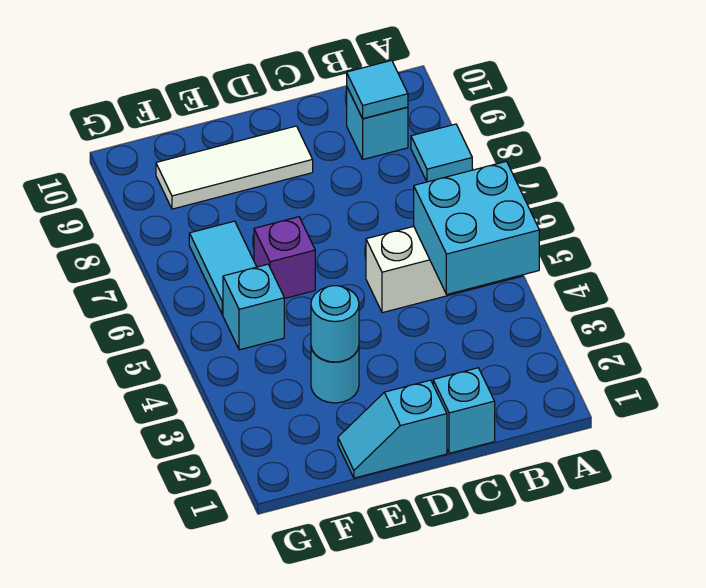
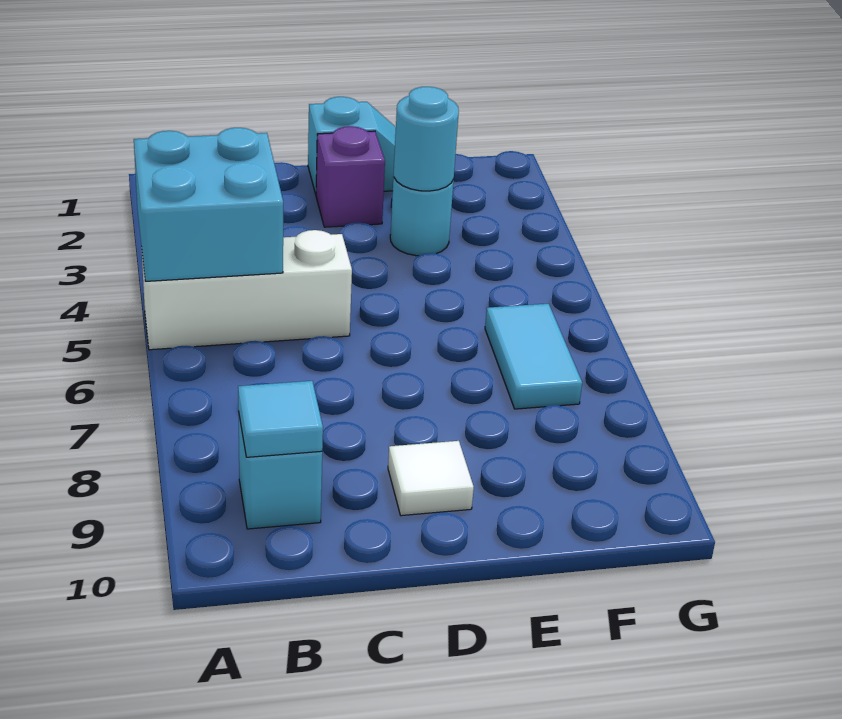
cyan 1x1 tile [411,124,472,182] -> none
cyan 1x1 brick [433,368,495,453] -> none
white 1x3 tile [156,126,313,209] -> white 1x1 tile [388,441,474,516]
purple 1x1 brick [254,217,315,299] -> purple 1x1 brick moved to [316,126,385,227]
cyan 1x1 brick [223,264,284,350] -> none

